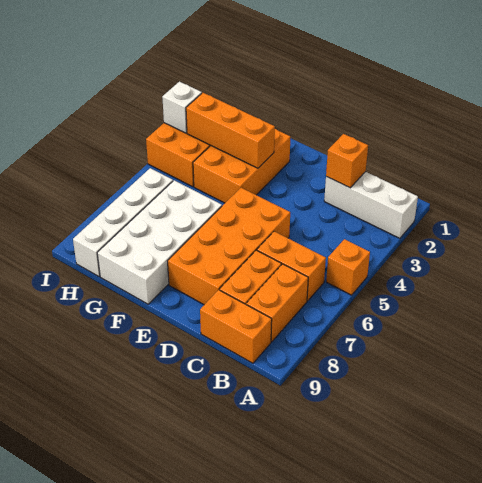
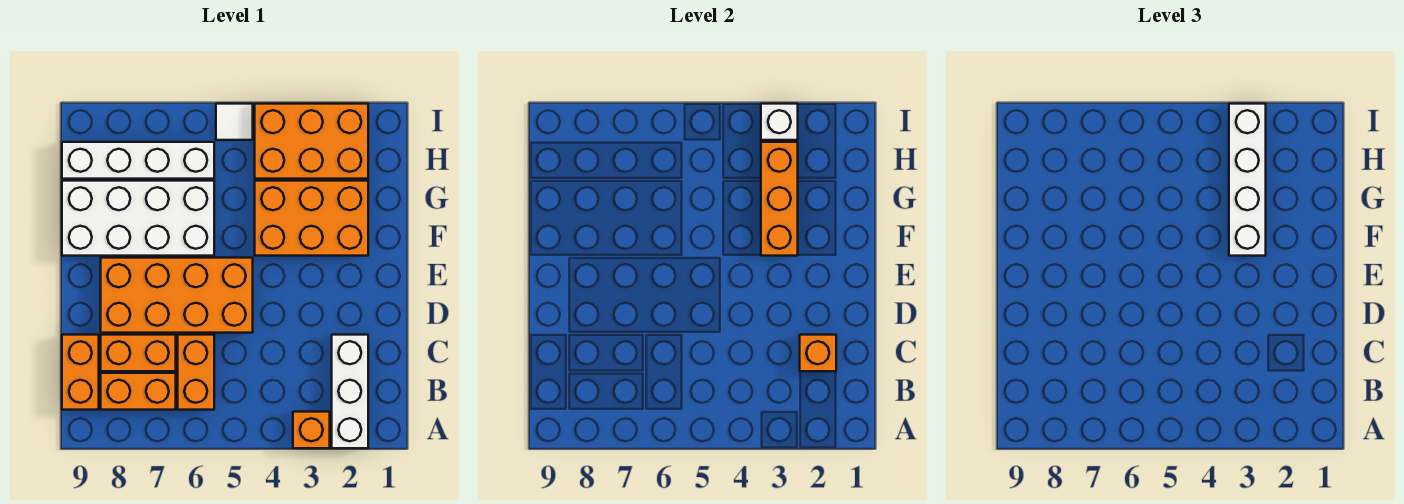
orange 1x1 brick [326,239,370,295] -> orange 1x1 brick moved to [293,412,330,448]
none -> white 1x4 brick [1229,104,1266,256]
none -> white 1x1 tile [216,104,253,140]

